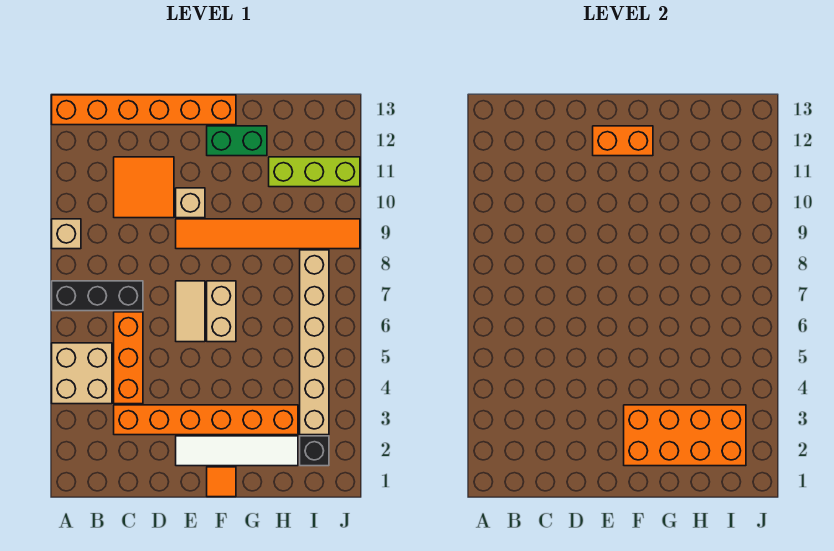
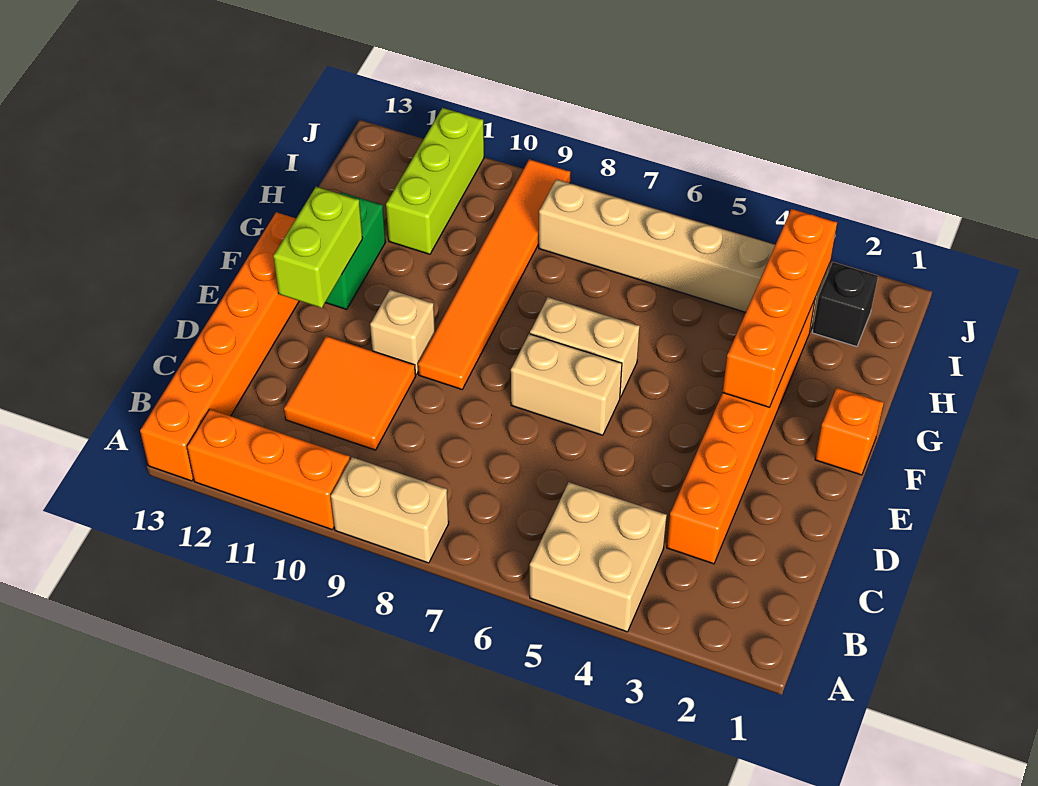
black 1x3 brick [52,281,143,311] -> none
tan 1x1 brick [52,219,81,249] -> tan 1x2 brick [331,457,449,563]
orange 1x3 brick [114,312,143,404] -> orange 1x3 brick moved to [187,409,350,530]
white 1x4 tile [176,436,298,466] -> none
tan 1x2 tile [176,281,205,342] -> tan 1x2 brick [511,334,622,435]
orange 1x2 brick [593,126,653,156] -> lime 1x2 brick [273,187,363,308]
orange 1x1 tile [207,467,236,497] -> orange 1x1 brick [815,388,884,475]
orange 2x4 brick [624,405,746,466] -> orange 1x4 brick [723,209,837,407]

